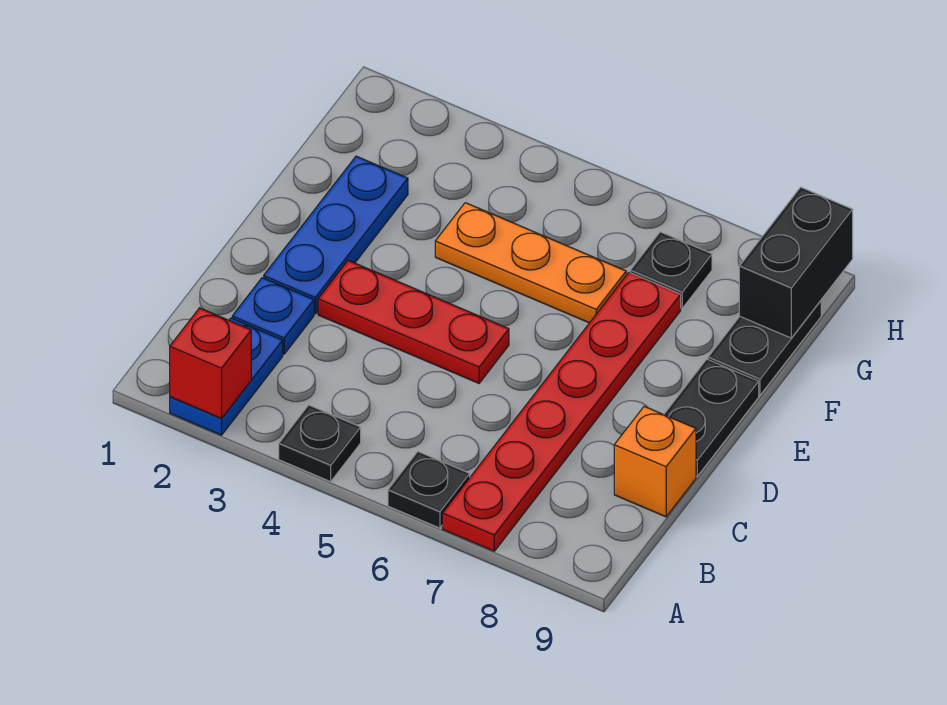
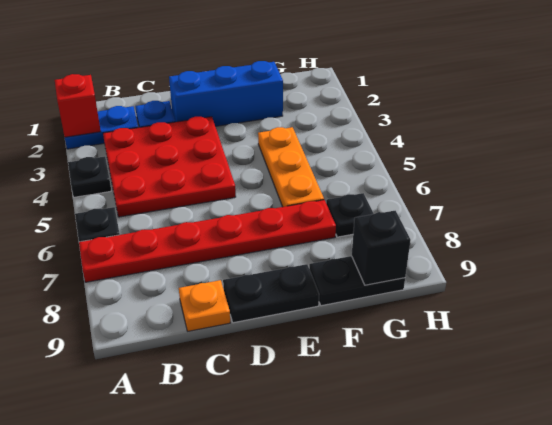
orange 1x1 brick [614,406,696,517] -> orange 1x1 plate [179,280,230,331]
blue 1x3 plate [264,156,408,314] -> blue 1x3 brick [169,61,283,126]
red 1x3 plate [318,260,509,383] -> red 3x3 plate [103,117,236,217]
black 1x2 brick [739,187,853,338] -> black 1x1 brick [352,211,411,285]

